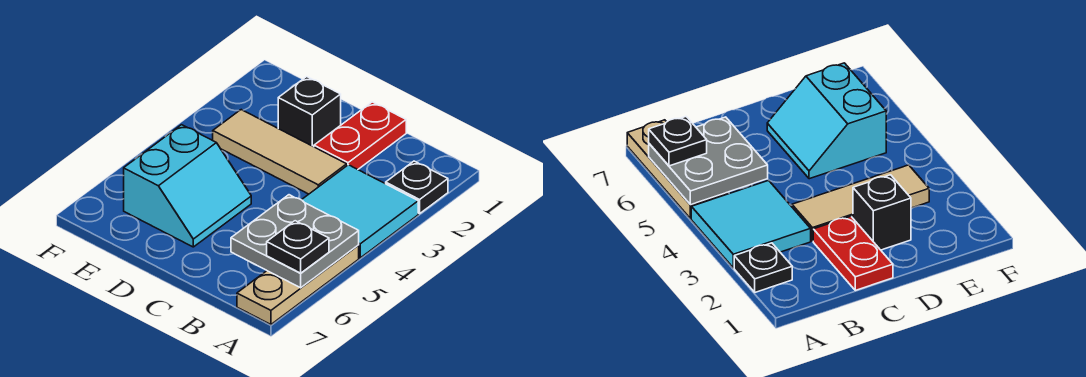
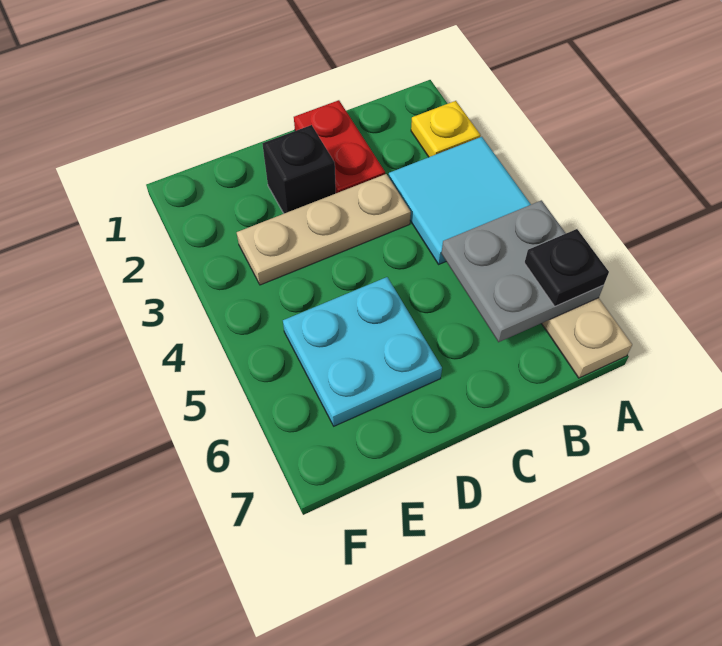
black 1x1 plate [386,161,448,214] -> yellow 1x1 plate [411,101,481,157]
tan 1x3 tile [213,110,347,194] -> tan 1x3 plate [237,174,411,285]
cyan 2x2 slope [124,125,251,247] -> cyan 2x2 plate [283,277,442,426]

